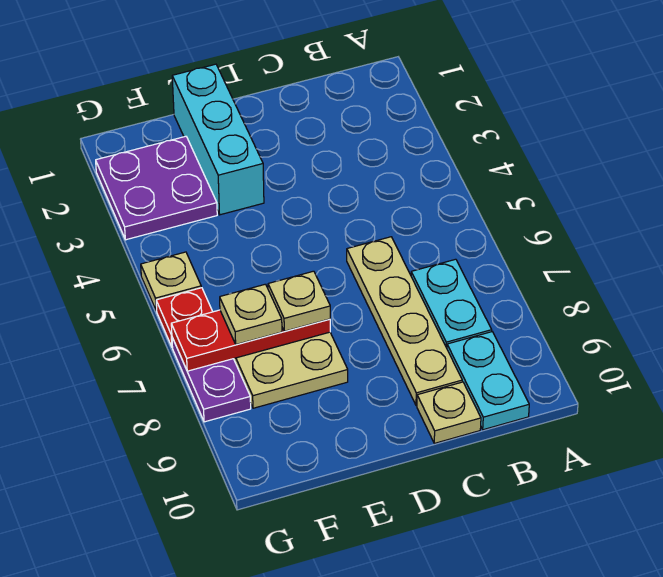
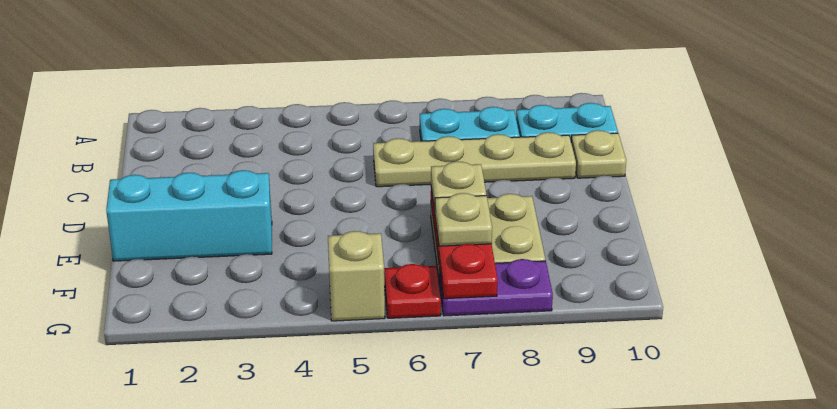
purple 2x2 plate [96,136,217,240] -> none
tan 1x1 plate [141,252,201,311] -> tan 1x1 brick [328,231,385,321]

